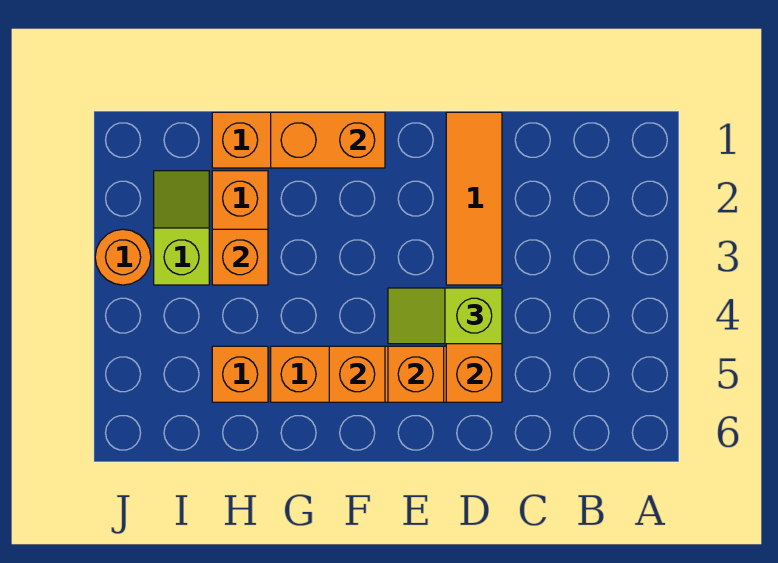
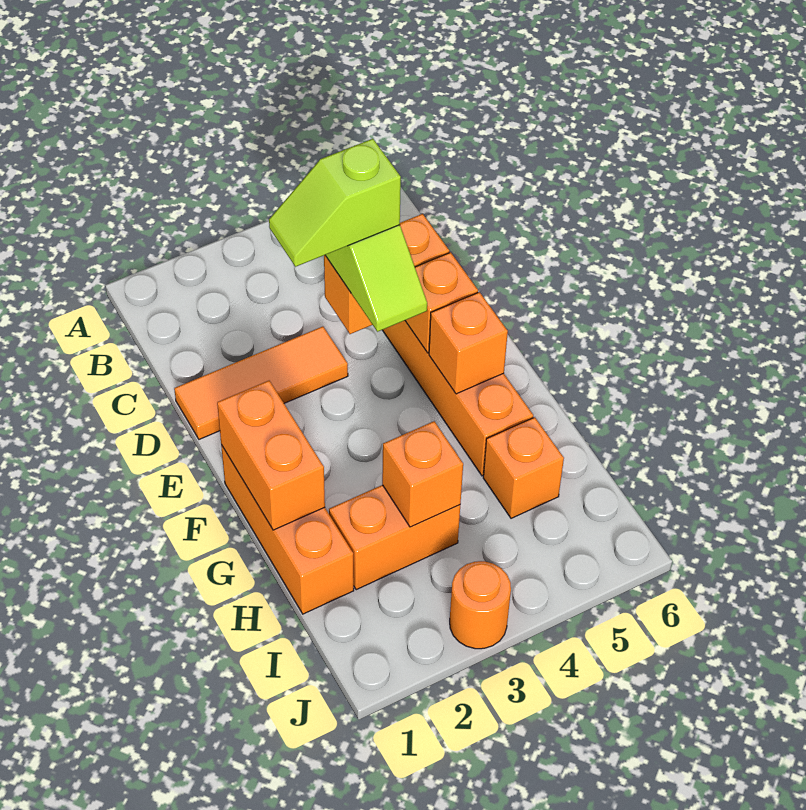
lime 1x2 slope [154,171,209,285] -> lime 1x2 slope moved to [269,139,401,267]

